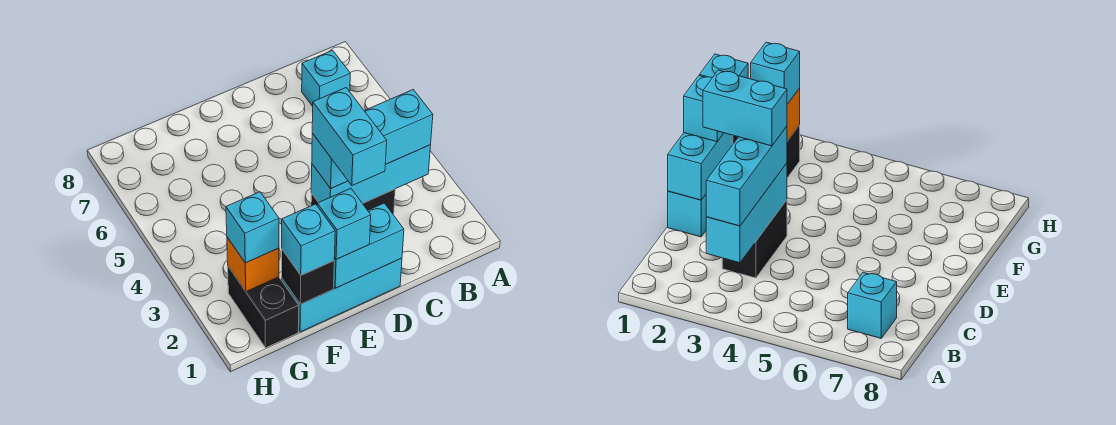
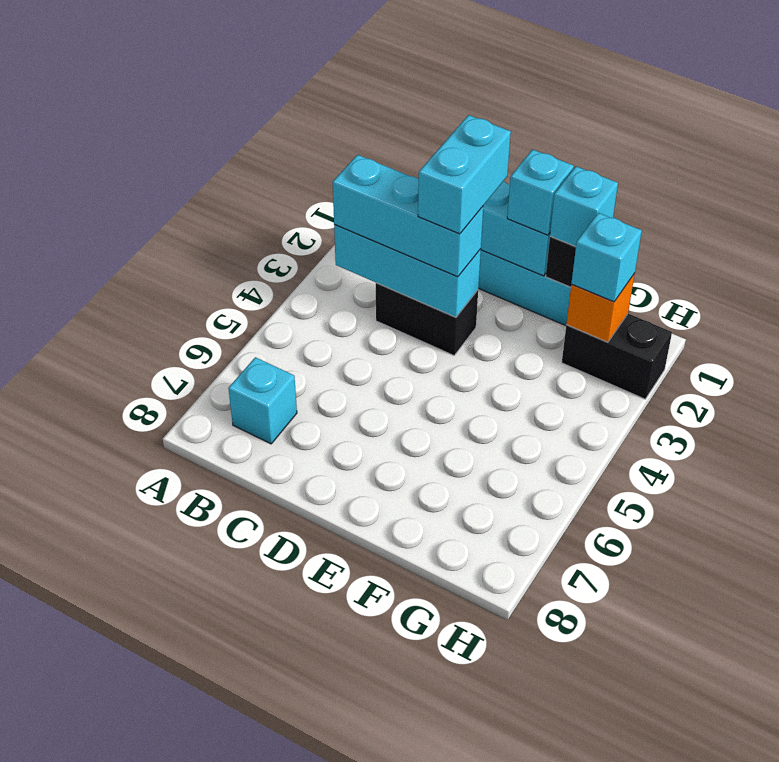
black 1x2 brick [228,267,299,348] -> black 1x2 brick turned to [562,314,672,399]

